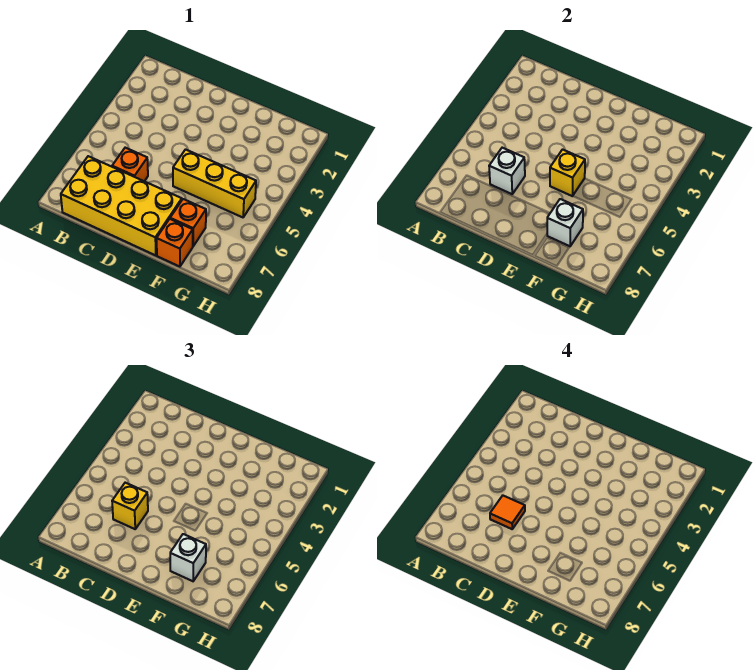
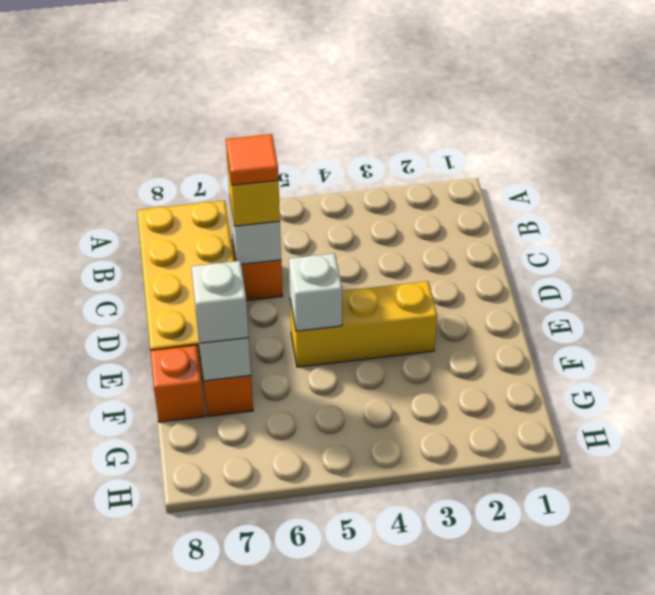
yellow 1x3 brick [173,150,256,217] -> yellow 1x3 brick turned to [290,281,437,367]
yellow 1x1 brick [550,150,585,196] -> white 1x1 brick [289,253,342,331]

